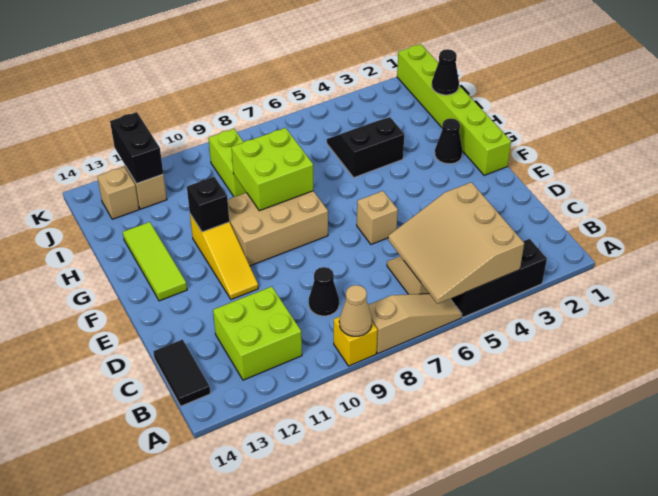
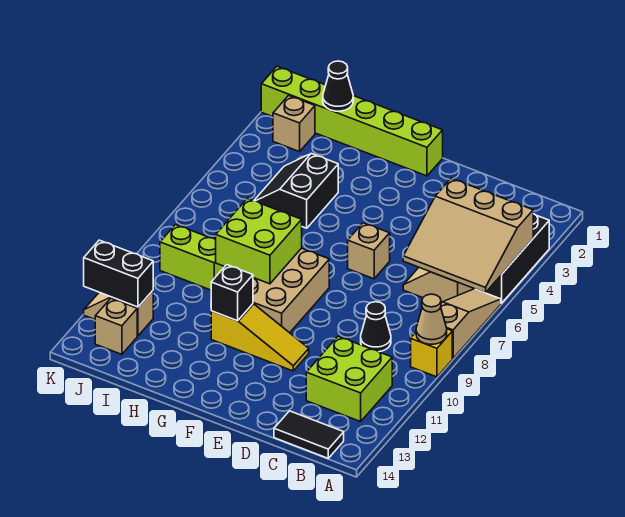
lime 1x3 tile [123,222,187,301] -> none
black 1x1 cone [435,118,463,164] -> none
none -> tan 1x1 brick [273,95,315,152]

